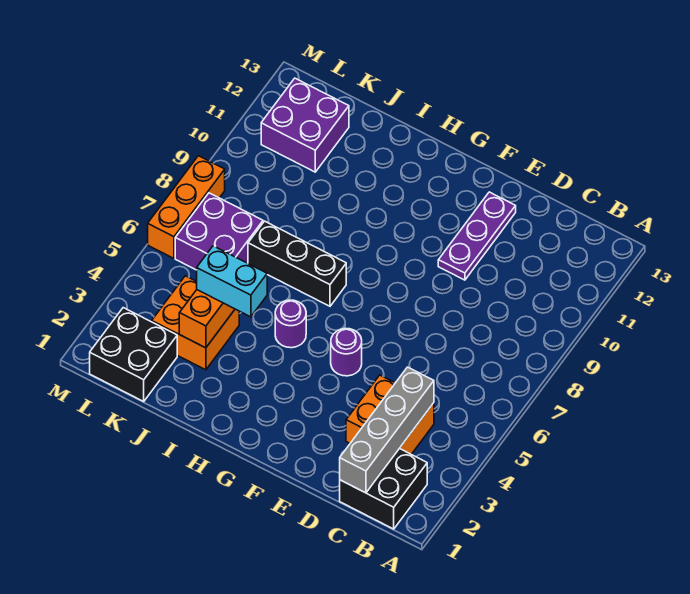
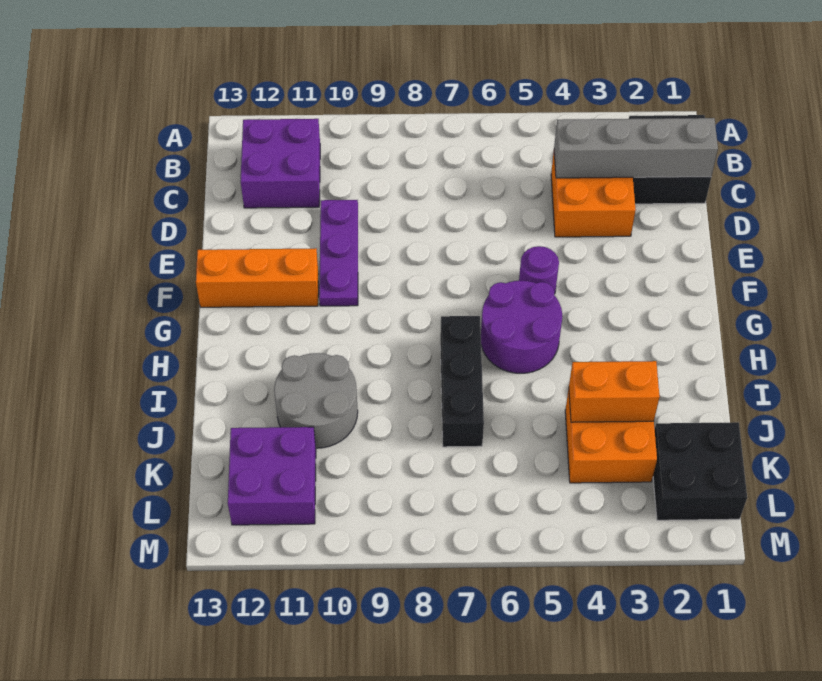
purple 1x3 plate [438,192,516,280] -> purple 1x3 plate turned to [319,200,358,306]
purple 1x1 round brick [275,300,306,348] -> purple 2x2 round brick [481,281,562,373]
cyan 1x2 brick [197,246,267,317] -> none
none -> grey 2x2 round brick [274,353,358,448]
purple 2x2 brick [175,193,263,270] -> purple 2x2 brick moved to [241,119,320,208]
orange 1x3 brick [148,156,225,258] -> orange 1x3 brick moved to [196,248,318,307]

